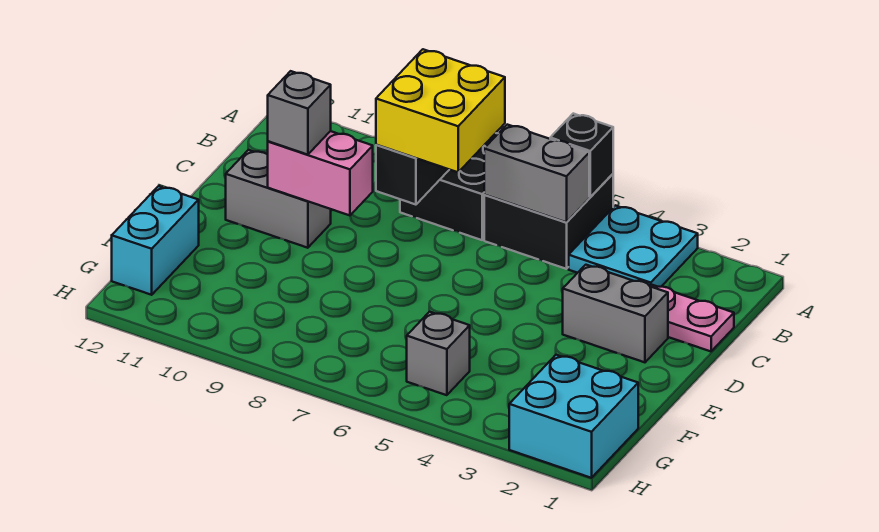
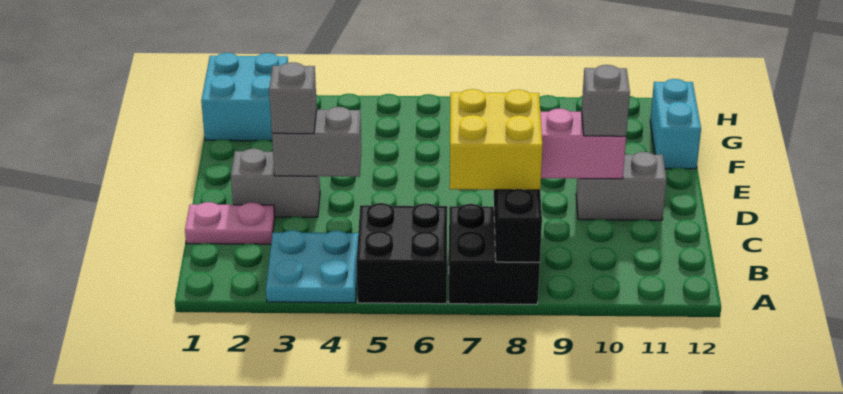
black 1x1 brick [550,114,613,197] -> none
grey 1x2 brick [484,125,589,222] -> grey 1x2 brick moved to [272,107,361,177]
grey 1x1 brick [407,312,470,395] -> grey 1x1 brick moved to [269,62,317,134]

